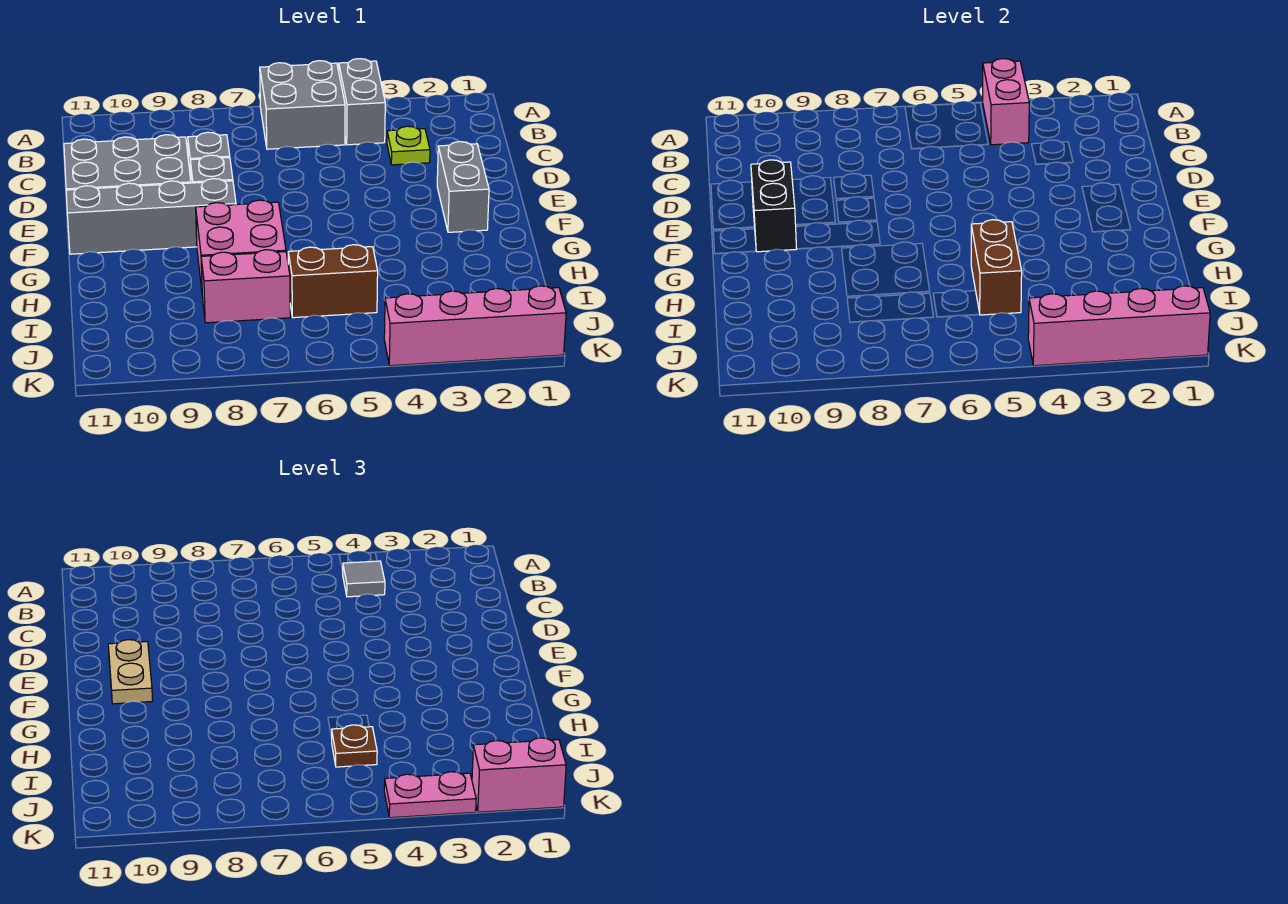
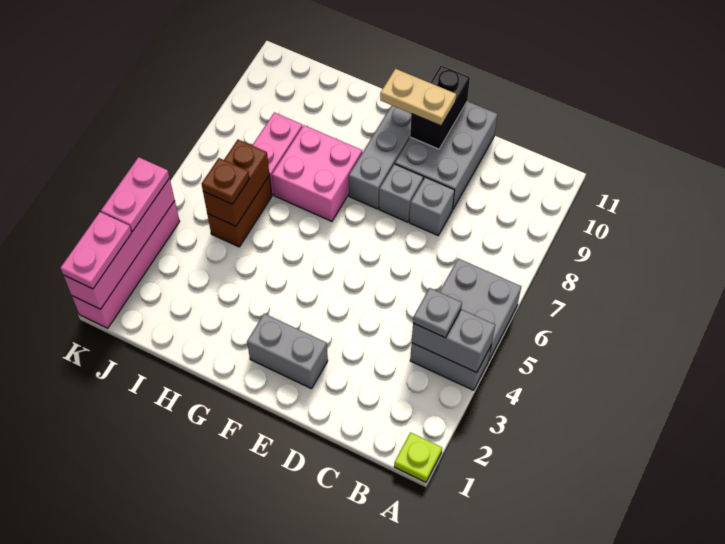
pink 1x2 brick [983,59,1029,145] -> grey 1x2 brick [412,309,495,373]
grey 1x1 tile [343,561,385,597] -> grey 1x1 plate [413,288,462,338]
lime 1x1 plate [387,126,430,165] -> lime 1x1 plate moved to [394,432,442,482]
black 1x2 brick [751,160,797,252] -> black 1x2 brick turned to [410,65,470,149]
brown 1x2 brick [971,220,1022,315] -> brown 1x2 brick turned to [203,140,269,226]
pink 1x2 brick [472,738,566,812] -> pink 1x2 plate [61,212,132,289]

